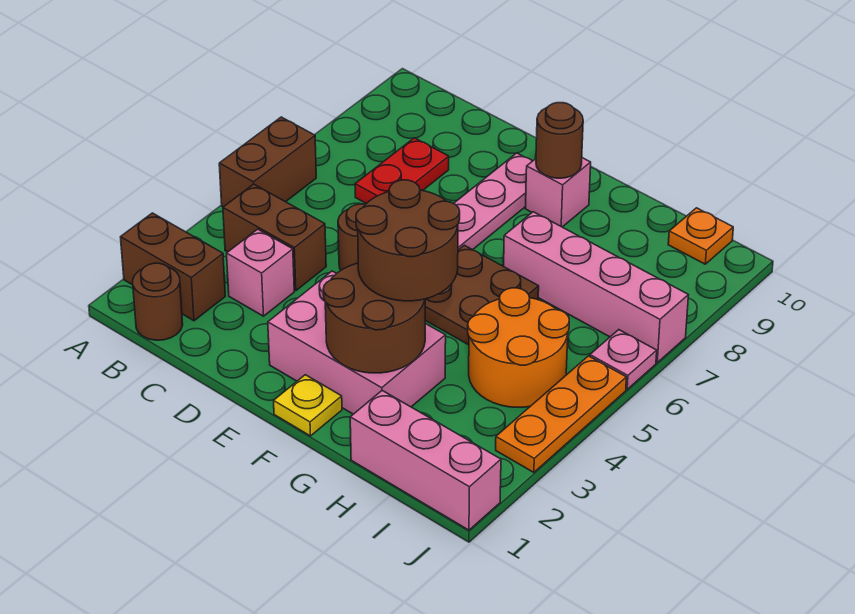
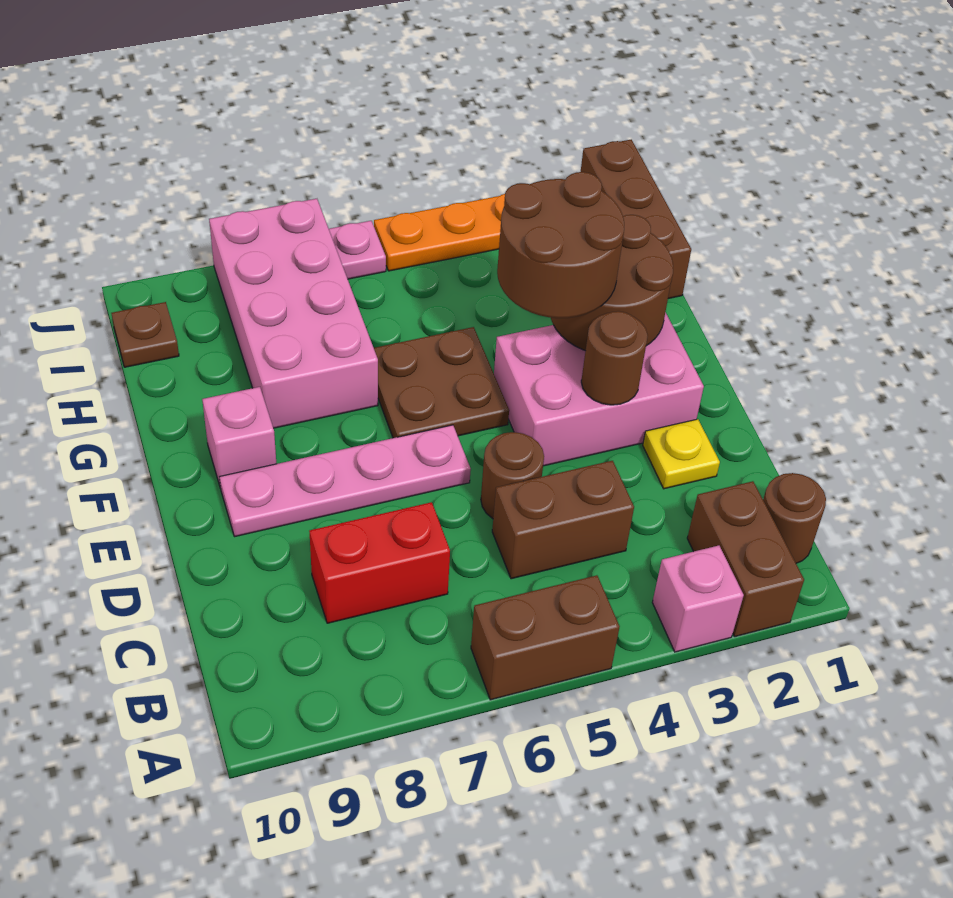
brown 1x2 brick [223,184,326,291] -> brown 1x2 brick turned to [492,461,634,579]
pink 1x1 brick [226,229,294,316] -> pink 1x1 brick moved to [652,545,744,652]
red 1x2 plate [355,138,449,204] -> red 1x2 brick [309,502,450,623]
pink 2x3 brick [268,271,446,414] -> pink 2x3 brick turned to [494,312,704,466]
yellow 1x1 plate [274,375,342,436] -> yellow 1x1 plate moved to [643,419,720,489]
brown 1x1 round brick [536,103,583,178] -> brown 1x1 round brick moved to [581,311,648,405]
pink 1x4 brick [504,212,688,362] -> pink 2x4 brick [209,199,378,428]
pink 1x3 brick [350,391,501,530] -> brown 1x3 brick [581,140,691,299]
orange 2x2 round brick [468,288,569,407] -> none
orange 1x1 plate [668,208,733,264] -> brown 1x1 plate [111,302,179,367]

